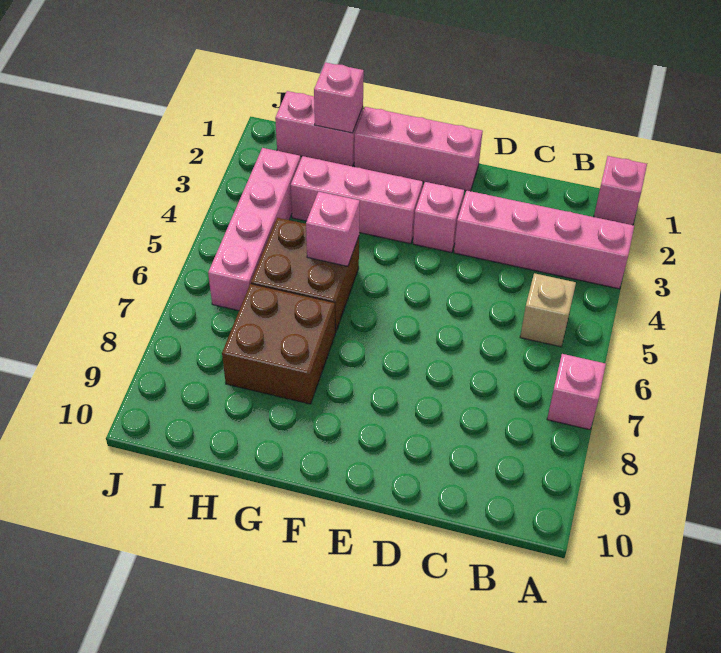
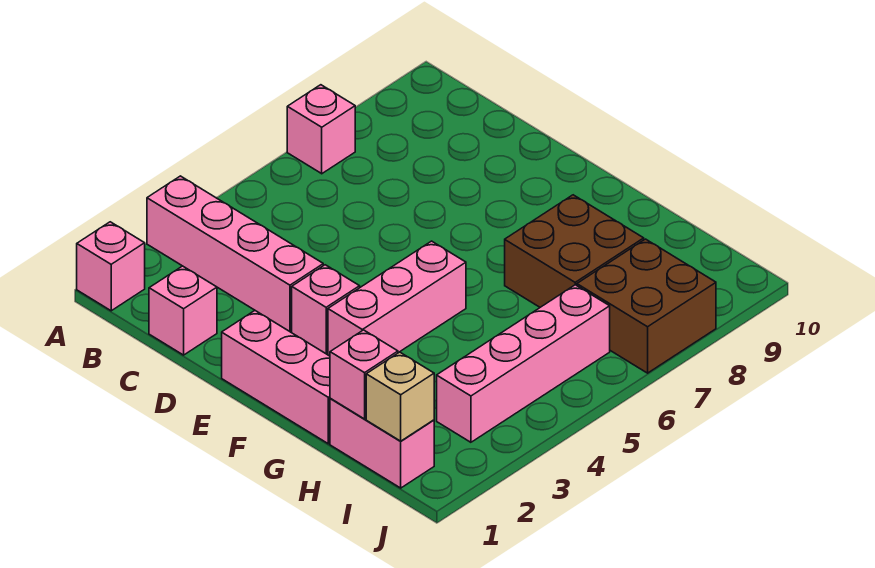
tan 1x1 brick [520,273,576,347] -> tan 1x1 brick moved to [366,352,434,441]
pink 1x3 brick [291,156,423,244] -> pink 1x3 brick turned to [328,241,466,356]
brown 2x2 brick [251,218,359,333] -> brown 2x2 brick moved to [577,239,716,373]
pink 1x1 brick [306,192,360,266] -> pink 1x1 brick moved to [149,266,217,355]

